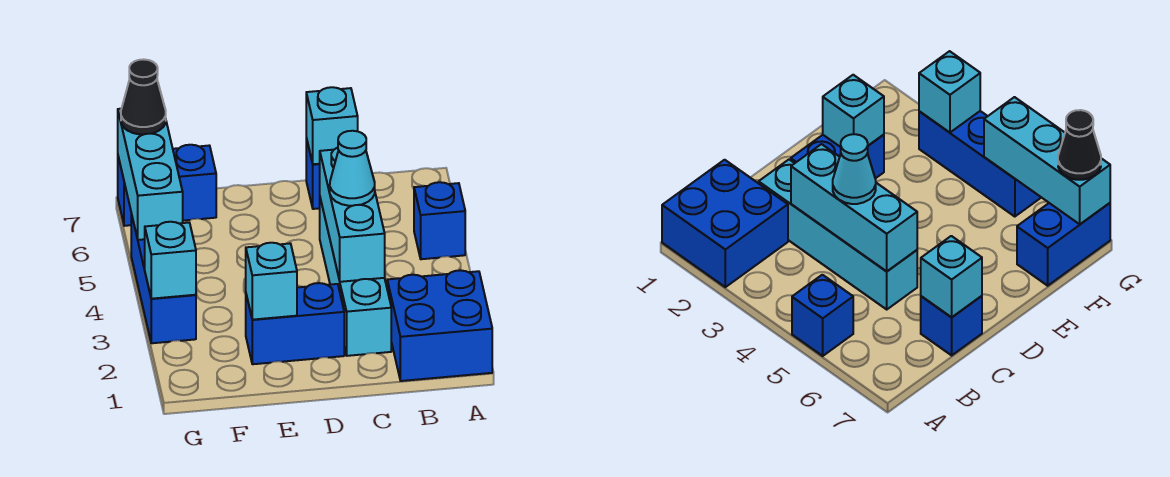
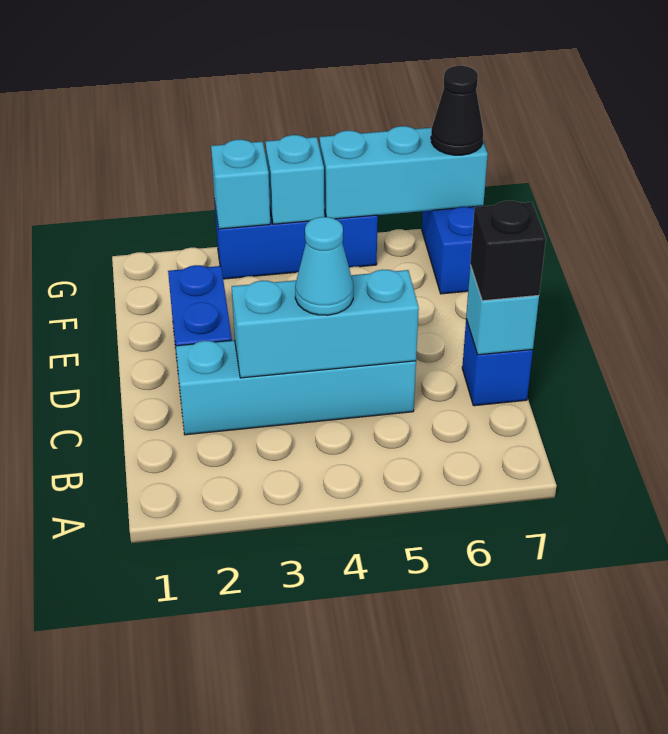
blue 2x2 brick [387,270,492,381] -> none
blue 1x1 brick [414,182,465,259] -> none
none -> black 1x1 brick [470,201,546,301]
cyan 1x1 brick [246,243,297,320] -> cyan 1x1 brick moved to [266,135,324,224]

